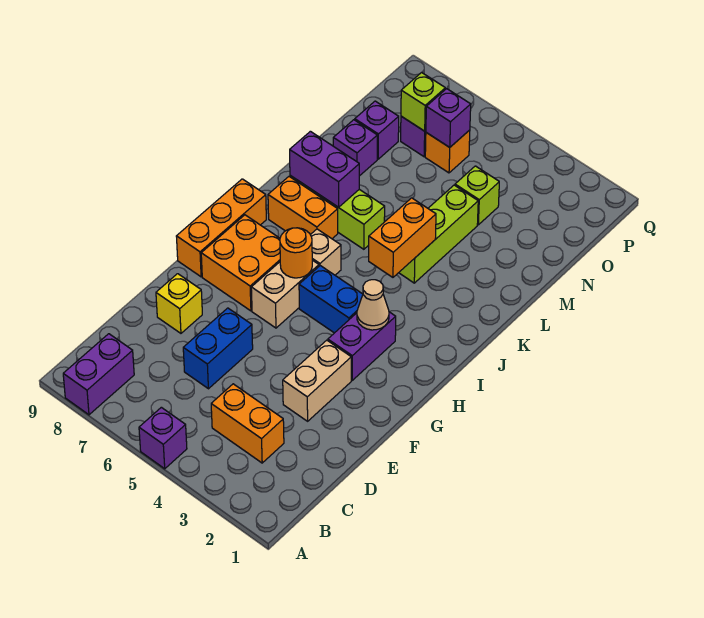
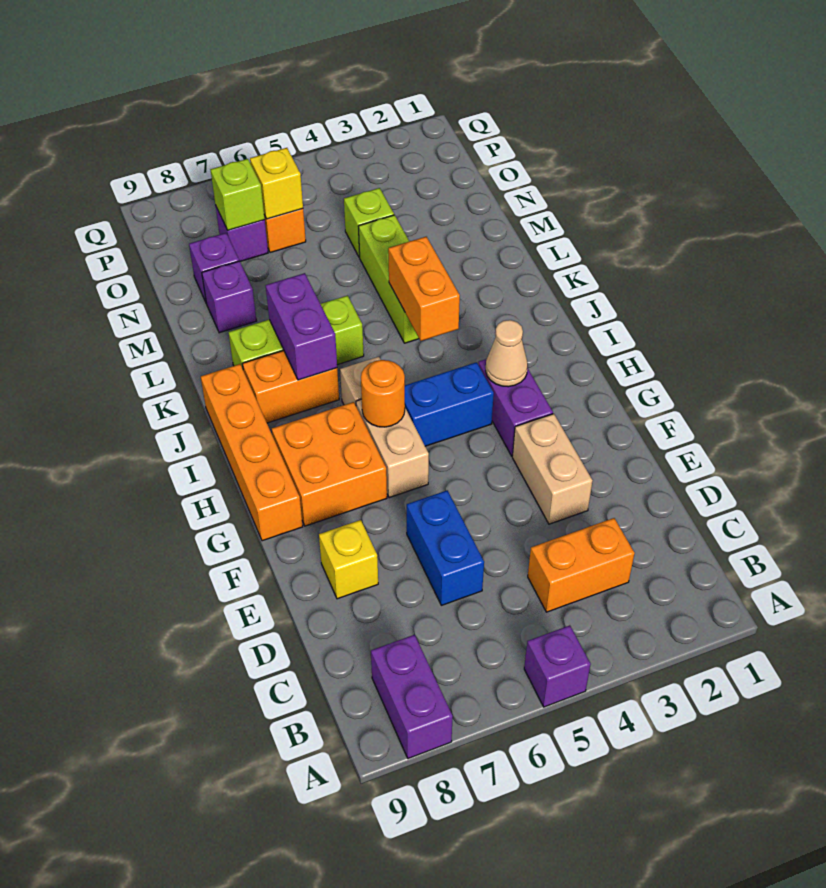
orange 1x3 brick [176,179,266,277] -> orange 1x4 brick [201,364,303,541]
purple 1x2 brick [290,131,359,207] -> purple 1x2 brick turned to [266,273,337,380]
purple 1x1 brick [426,89,471,147] -> yellow 1x1 brick [250,148,303,219]

